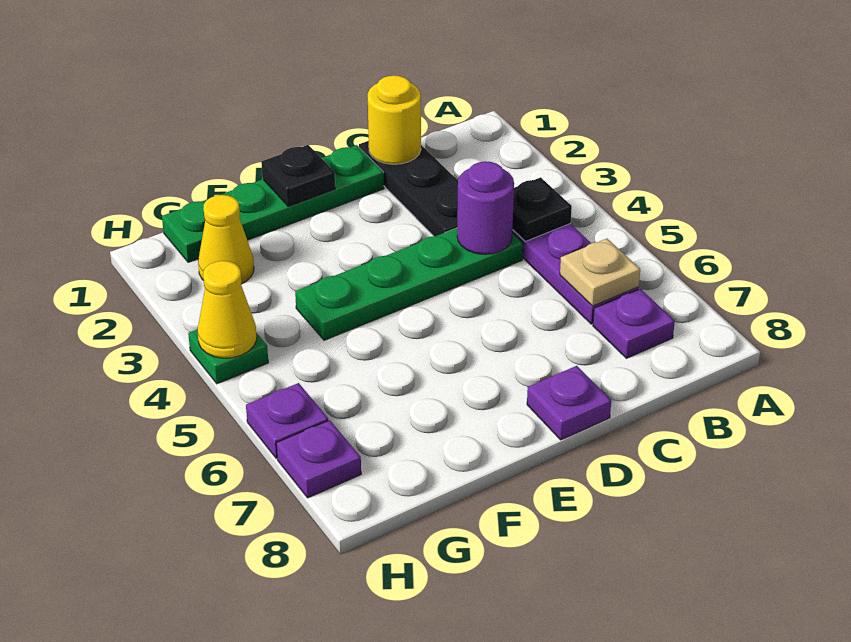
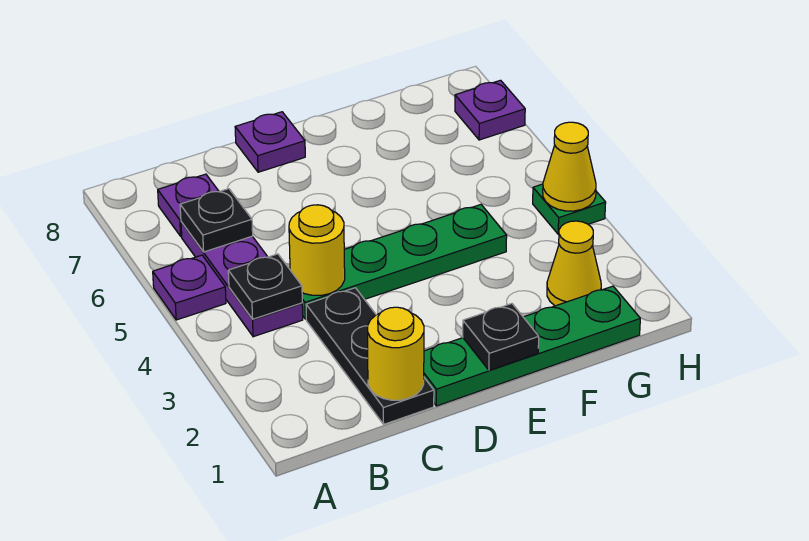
tan 1x1 plate [560,239,640,306] -> black 1x1 plate [180,189,253,252]
purple 1x1 round brick [457,161,514,254] -> yellow 1x1 round brick [289,205,345,295]
purple 1x1 plate [246,383,328,458] -> purple 1x1 plate moved to [153,255,226,320]

